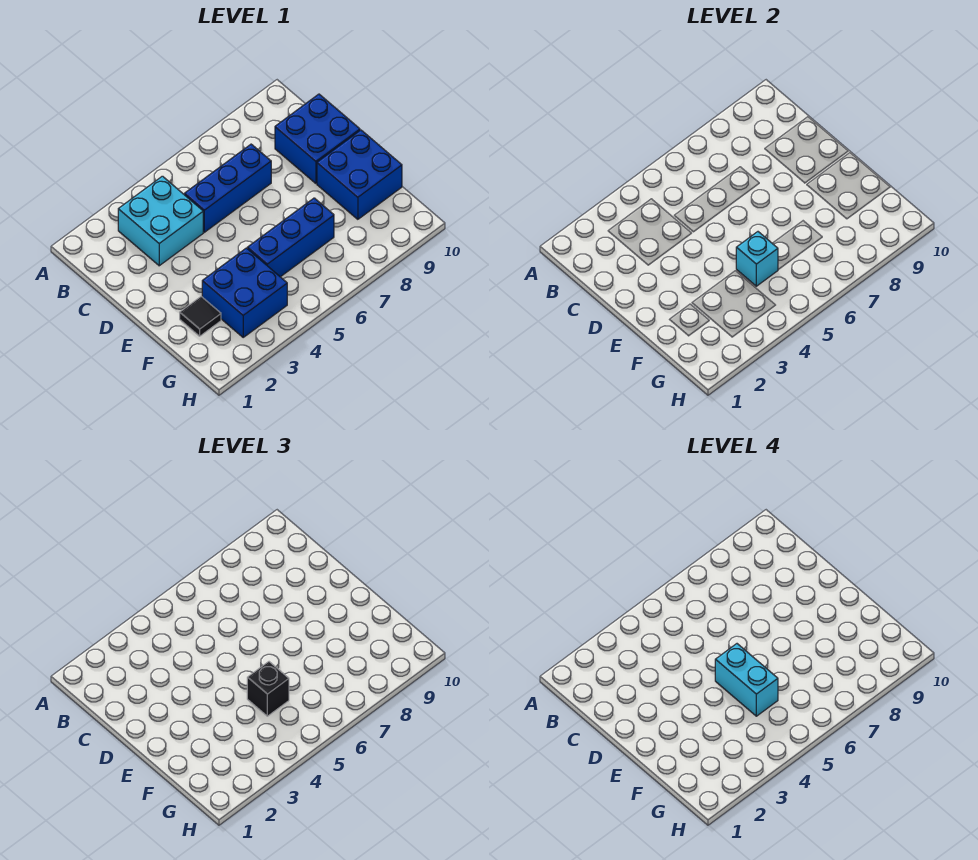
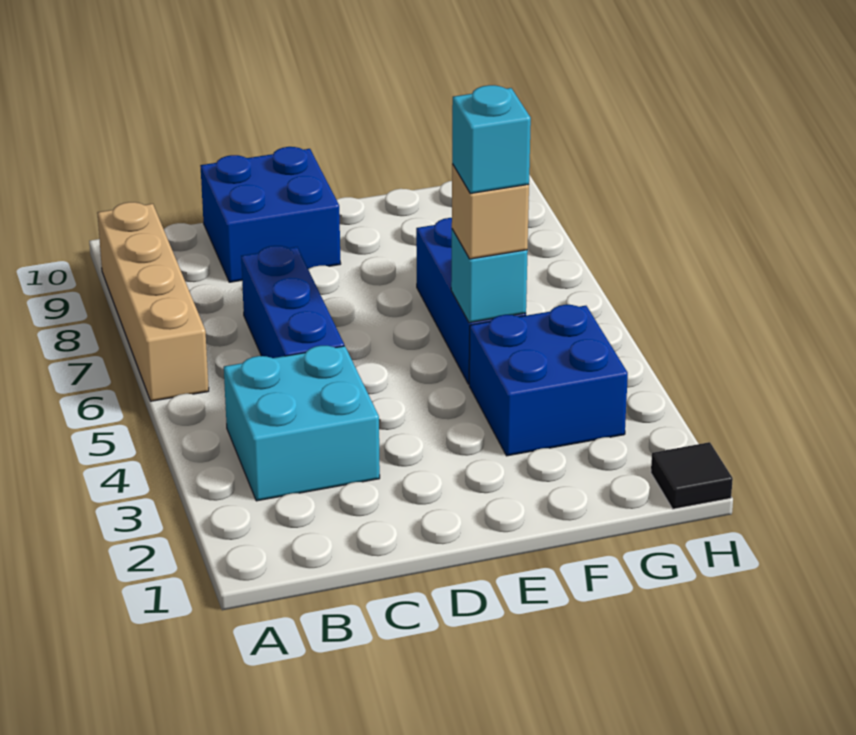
none -> tan 1x4 brick [97,202,209,401]
cyan 1x2 brick [715,644,778,716] -> cyan 1x1 brick [452,85,531,194]
blue 2x2 brick [317,130,402,219] -> none
black 1x1 tile [180,297,221,336] -> black 1x1 tile moved to [651,442,733,509]
black 1x1 brick [247,662,289,716] -> tan 1x1 brick [452,164,529,259]

